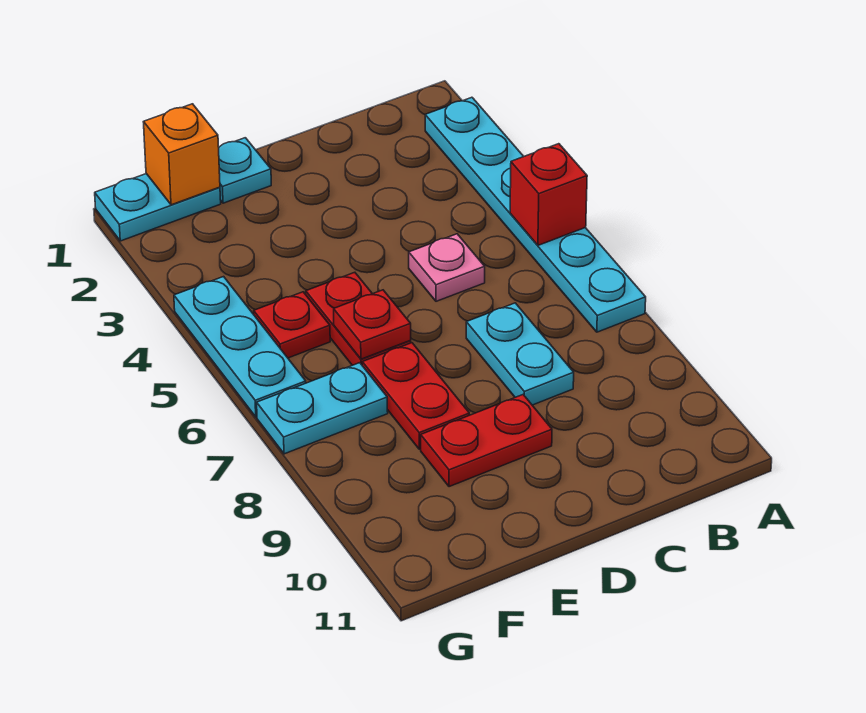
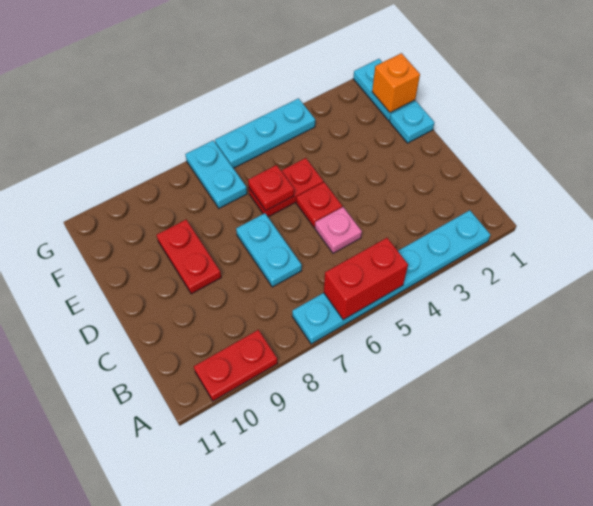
red 1x1 brick [510,144,587,245] -> red 1x2 brick [324,238,408,320]
cyan 1x2 plate [466,303,574,405] -> cyan 1x2 plate turned to [236,213,302,287]
red 1x2 plate [362,343,469,449] -> red 1x2 plate moved to [194,330,278,401]
red 1x1 plate [254,292,330,358] -> red 1x1 plate moved to [296,182,342,227]

